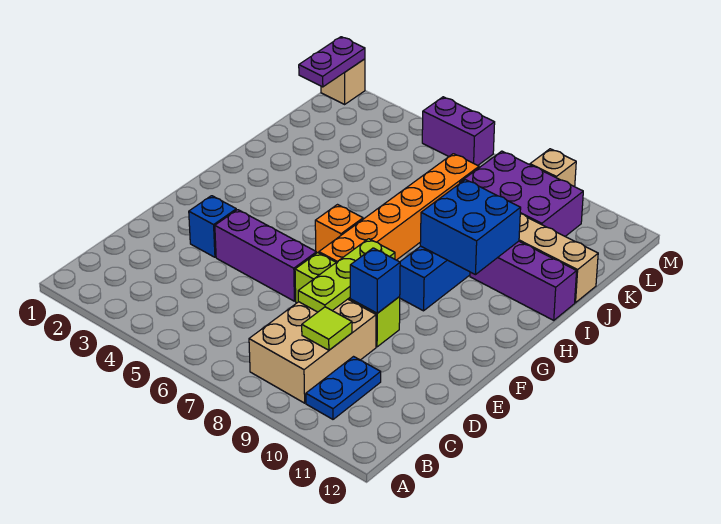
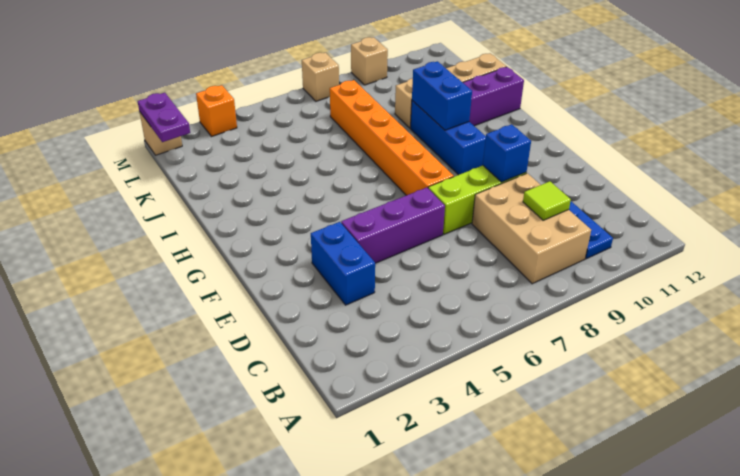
lime 1x3 plate [298,239,395,312] -> none
blue 1x1 brick [189,196,236,257] -> blue 1x2 brick [311,222,375,305]
orange 1x1 brick [315,205,363,253] -> orange 1x1 brick moved to [196,85,237,137]
blue 2x2 brick [420,180,521,275] -> blue 1x2 brick [412,61,472,130]
purple 2x3 brick [460,151,583,236] -> none
purple 1x2 brick [422,97,495,165] -> none
none -> tan 1x1 brick [302,52,339,101]

